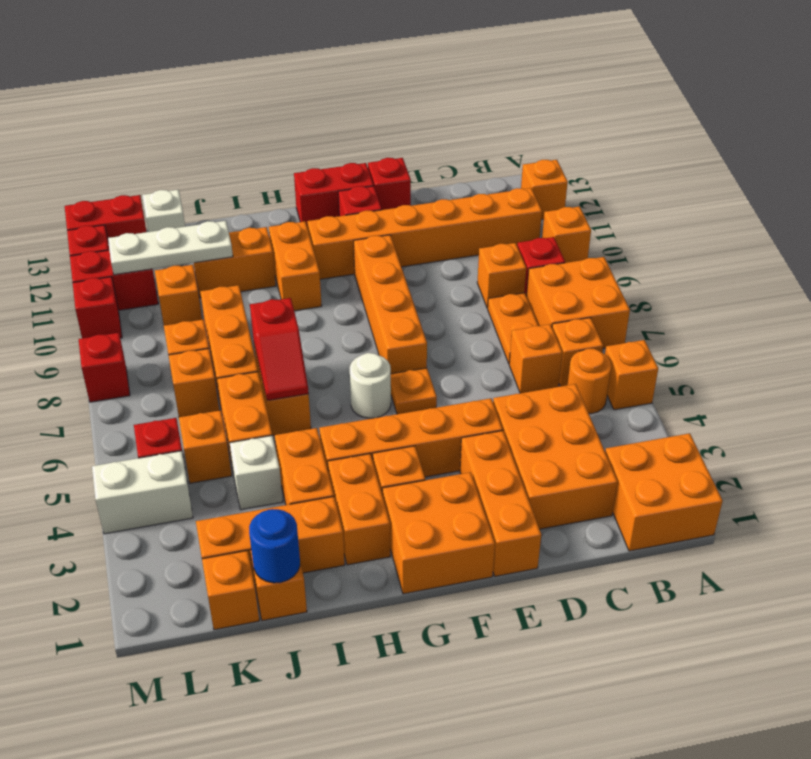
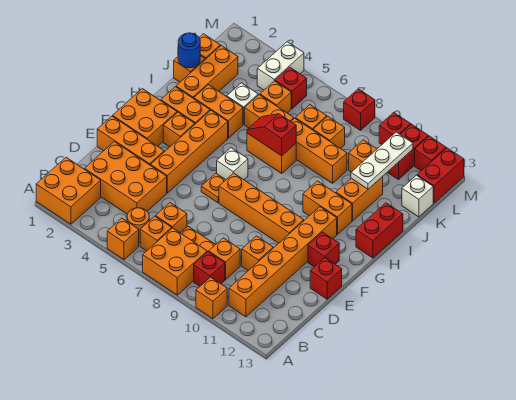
orange 1x1 brick [521,160,568,220] -> orange 1x1 brick moved to [242,236,273,271]
red 1x2 brick [294,163,374,228] -> red 1x2 brick moved to [356,203,403,258]
white 1x1 round brick [350,353,391,418] -> white 1x1 brick [217,148,248,180]

